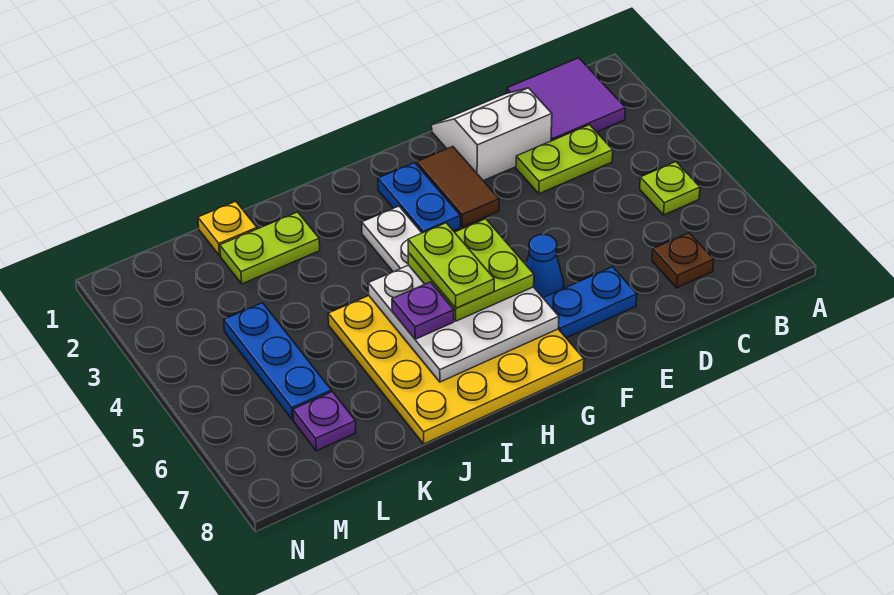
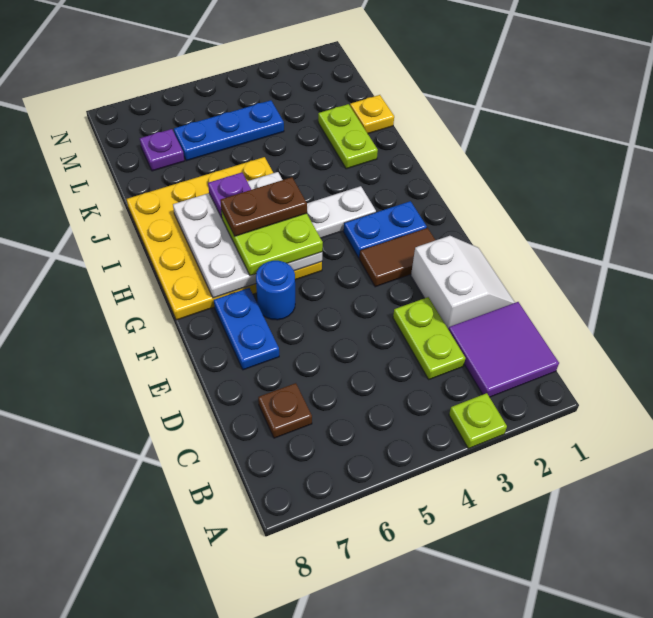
lime 1x1 plate [640,162,700,215] -> lime 1x1 plate moved to [449,393,507,449]
blue 1x1 cone [526,235,564,298] -> blue 1x1 round brick [256,261,295,320]
lime 1x2 plate [408,223,494,308] -> brown 1x2 plate [220,177,307,236]

